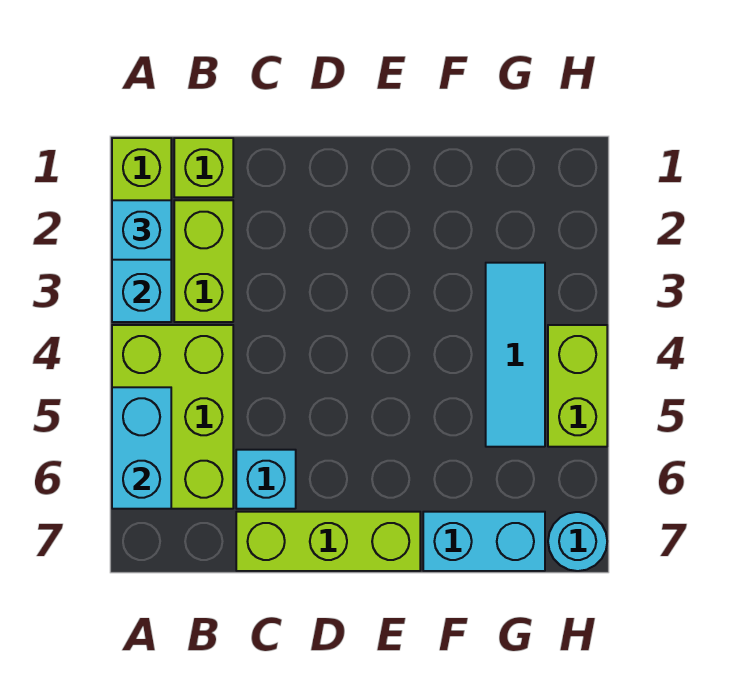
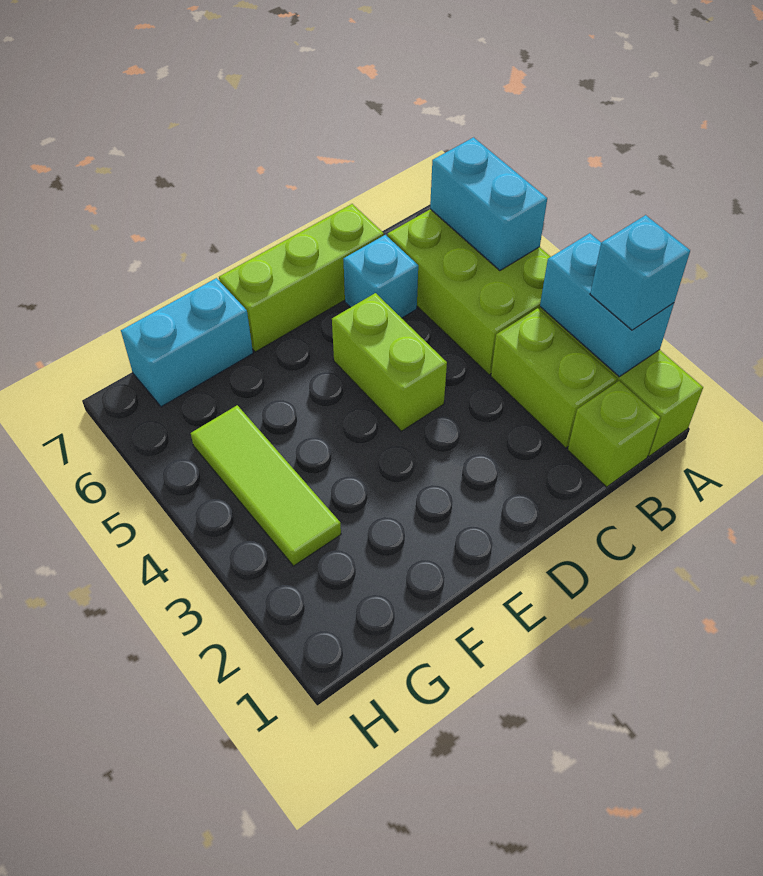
cyan 1x3 tile [486,263,545,447] -> lime 1x3 tile [191,405,341,566]
lime 1x2 brick [548,325,607,447] -> lime 1x2 brick moved to [332,293,447,431]
cyan 1x1 round brick [548,512,607,571] -> none

